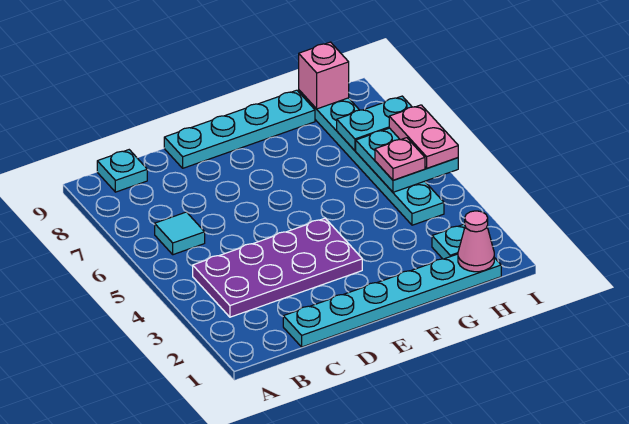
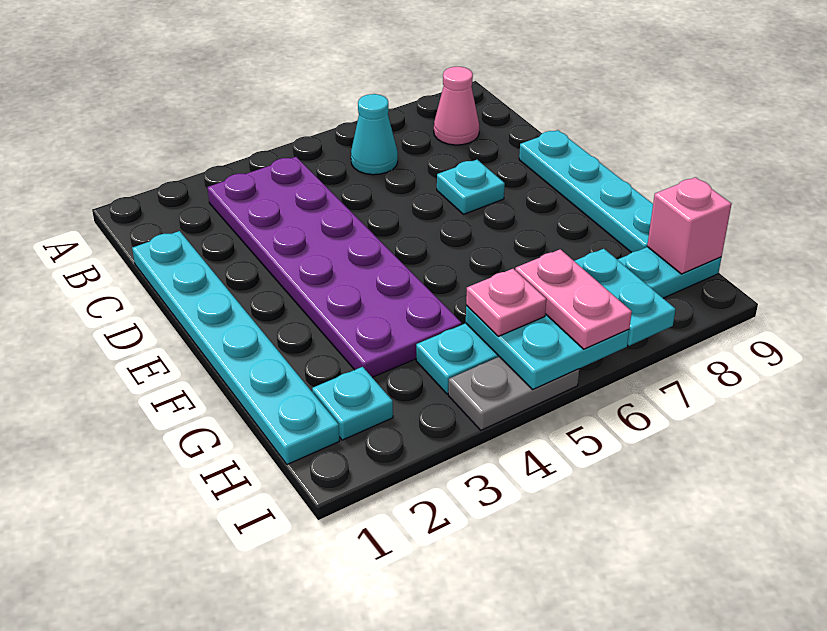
purple 2x4 plate [193,218,362,317] -> purple 2x6 plate [208,157,462,377]
cyan 1x1 tile [155,212,205,255] -> cyan 1x1 cone [351,94,398,175]
cyan 1x1 plate [97,150,147,192] -> cyan 1x1 plate moved to [437,160,505,214]
pink 1x1 cone [458,211,494,272] -> pink 1x1 cone moved to [434,67,479,145]
none -> grey 1x2 plate [448,357,579,430]
pink 1x2 plate [389,105,458,168] -> pink 1x2 plate turned to [515,249,632,349]

